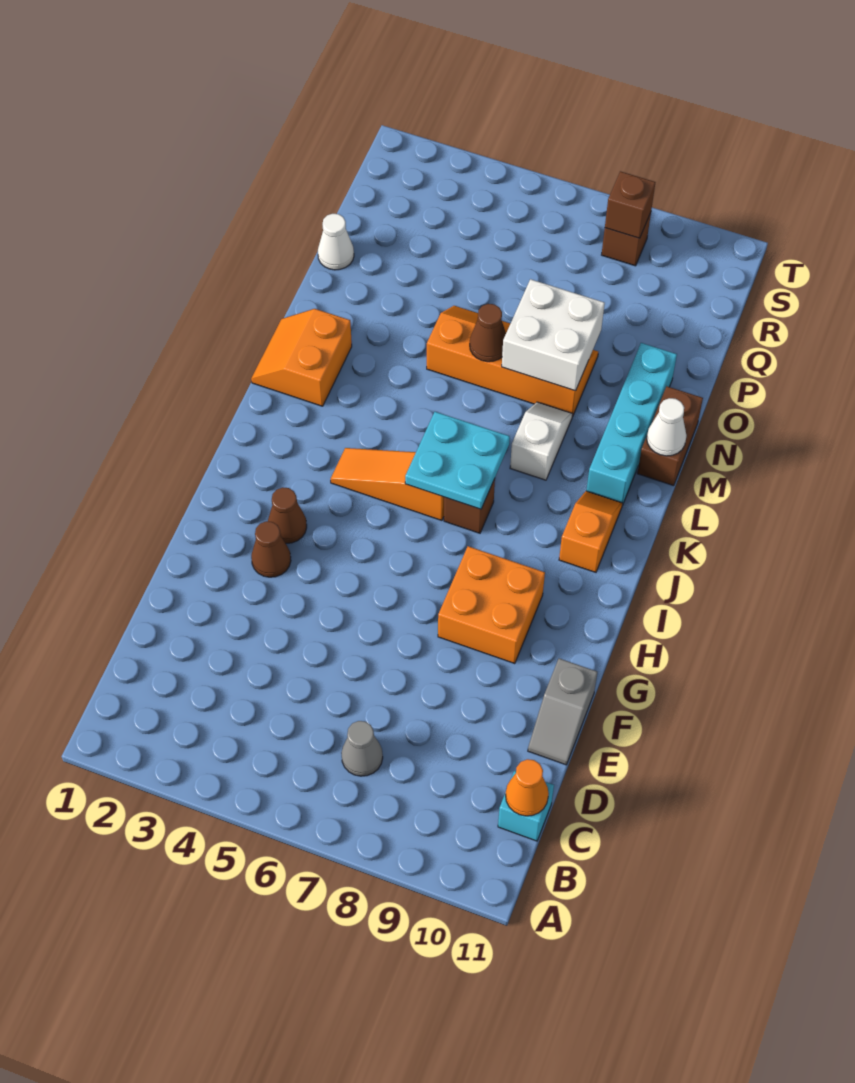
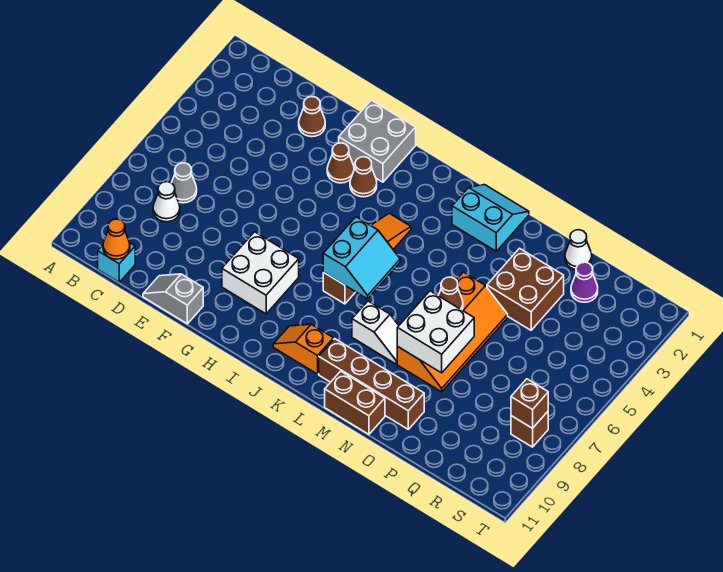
none -> brown 1x1 cone [299,97,325,137]
none -> grey 2x2 brick [339,100,416,182]
orange 2x2 brick [438,546,545,664] -> white 2x2 brick [222,232,299,314]
cyan 2x2 plate [405,412,510,509] -> cyan 2x2 slope [323,217,400,299]
orange 1x2 slope [559,491,623,572] -> orange 1x2 slope turned to [273,324,333,374]
orange 2x2 slope [251,309,352,406] -> cyan 2x2 slope [452,185,529,251]
cyan 1x4 brick [586,343,677,505] -> brown 1x4 brick [319,339,424,429]
white 1x1 cone [647,398,687,456] -> white 1x1 cone moved to [153,182,180,222]
none -> brown 2x2 brick [487,248,564,330]
none -> purple 1x1 cone [571,262,598,302]

